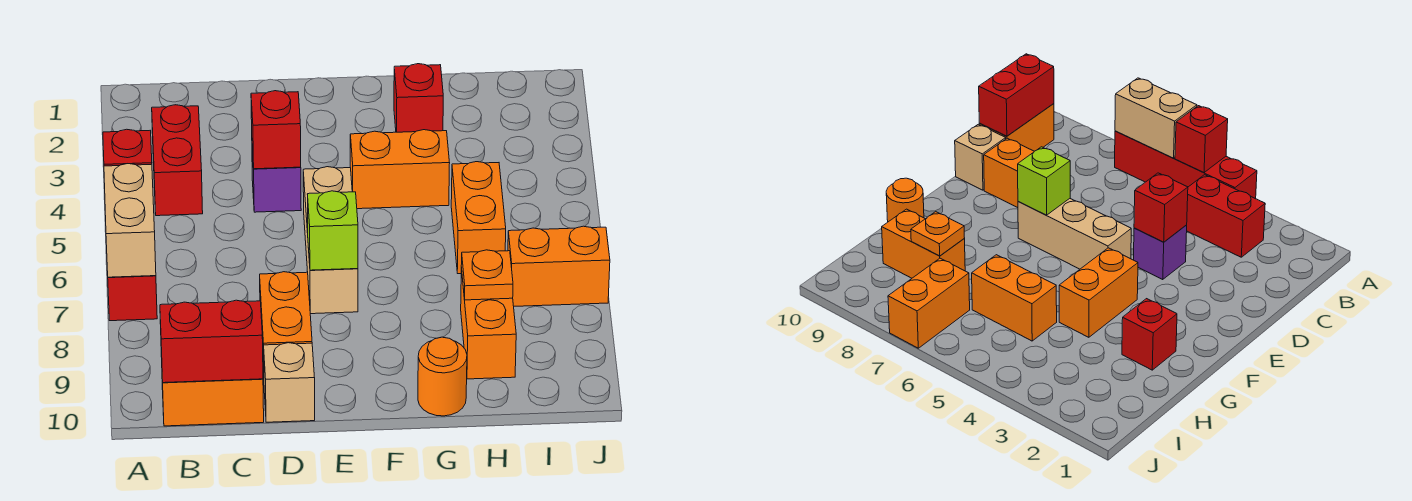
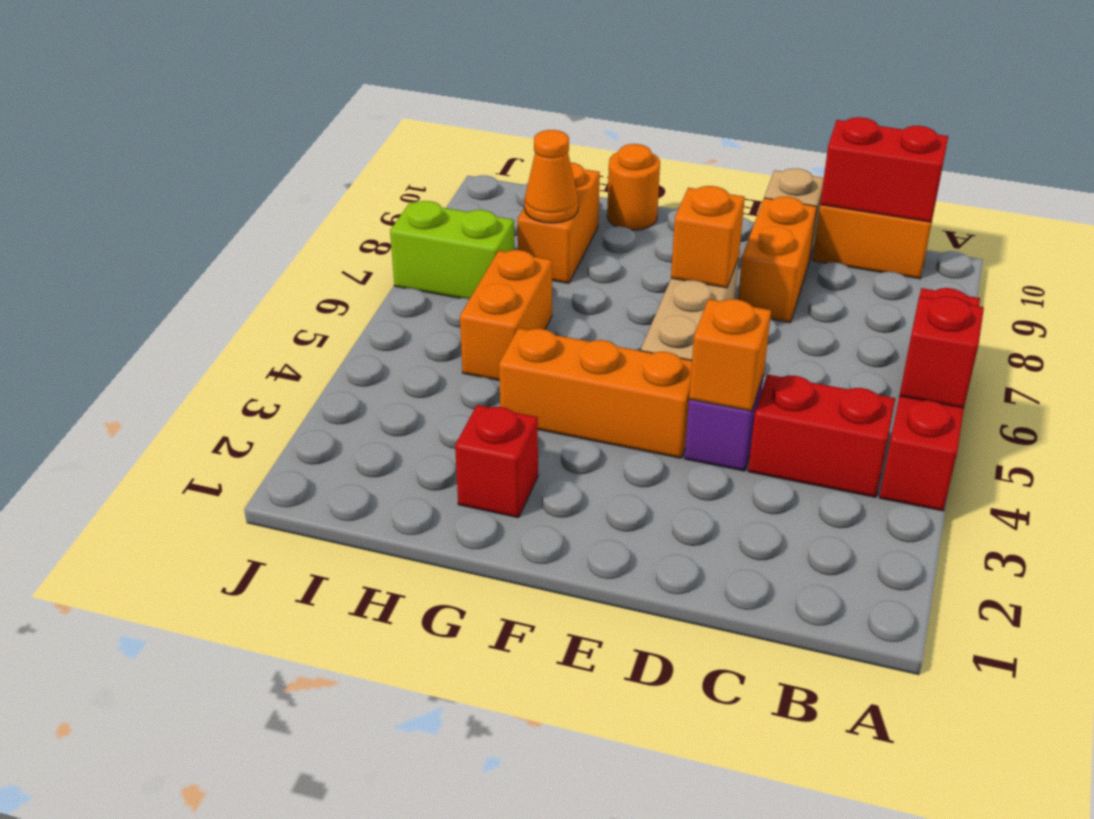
tan 1x2 brick [104,164,156,277] -> none
red 1x2 brick [152,105,203,216] -> red 1x2 brick turned to [748,374,896,497]
red 1x1 brick [251,91,301,169] -> orange 1x1 brick [689,299,771,411]
lime 1x1 brick [308,191,358,270] -> orange 1x1 brick [671,186,745,288]
orange 1x2 brick [350,130,450,209] -> orange 1x3 brick [499,328,692,458]
orange 1x1 plate [461,250,513,300] -> orange 1x1 cone [524,130,578,223]
orange 1x2 brick [508,226,610,306] -> lime 1x2 brick [390,201,515,299]

